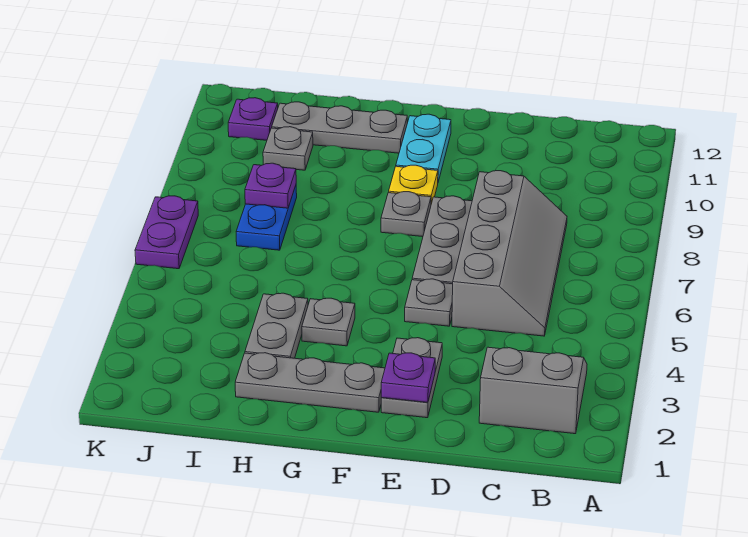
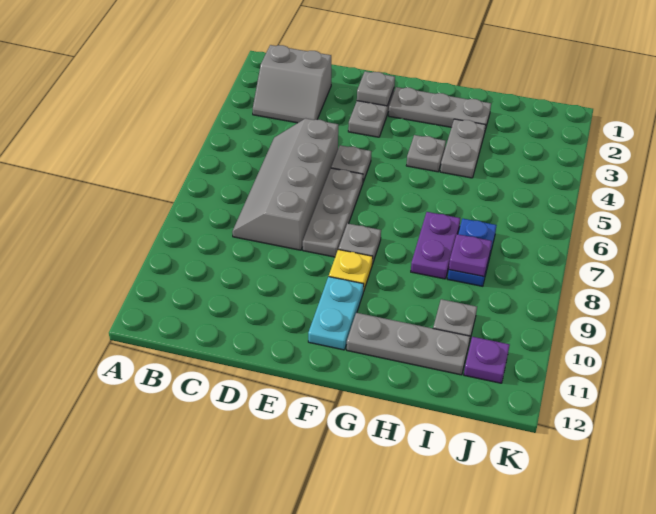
purple 1x1 plate [381,353,435,402] -> grey 1x1 plate [357,71,395,106]
purple 1x2 plate [135,196,198,269] -> purple 1x2 plate moved to [411,212,460,279]

